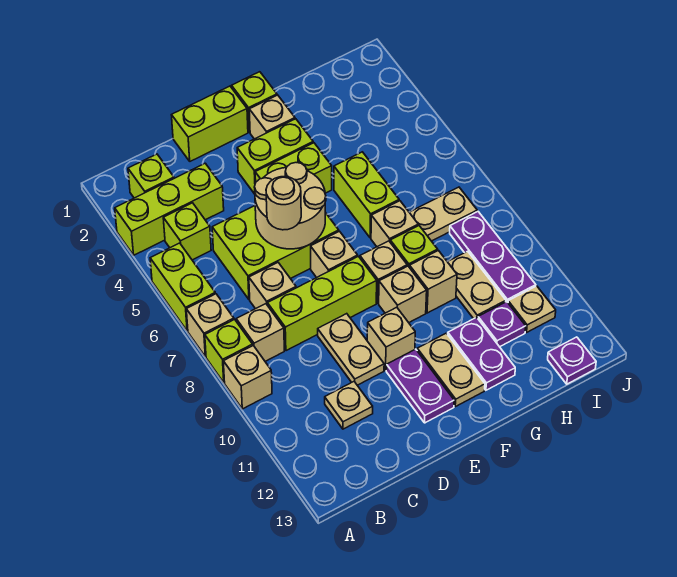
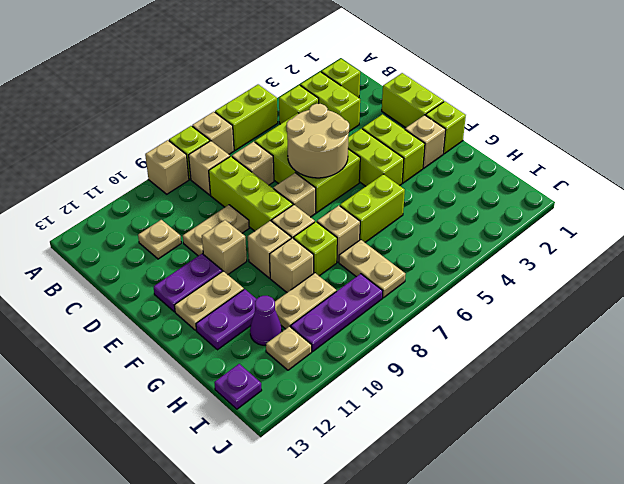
lime 1x3 brick [115,163,224,255] -> lime 1x2 brick [300,72,360,131]
tan 1x1 round brick [266,177,301,230] -> none
purple 1x1 plate [478,302,526,347] -> purple 1x1 cone [250,296,282,345]

